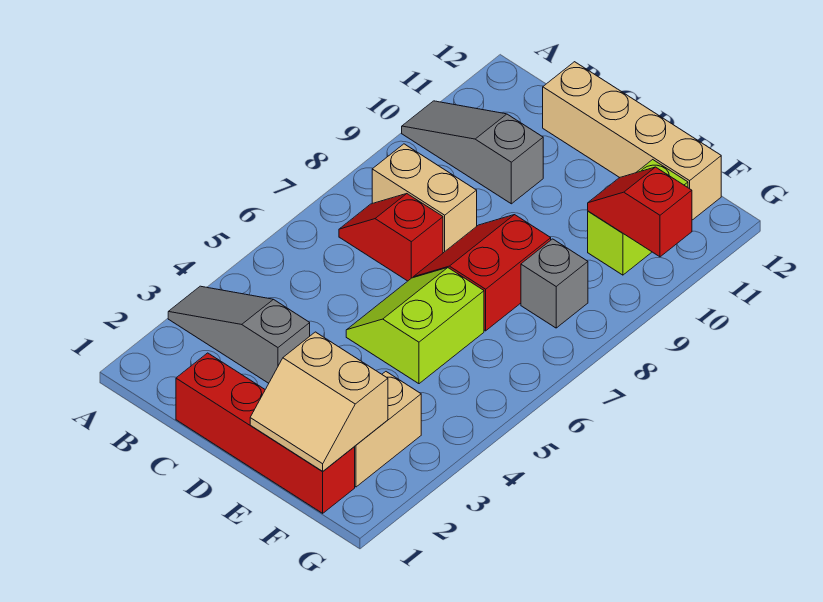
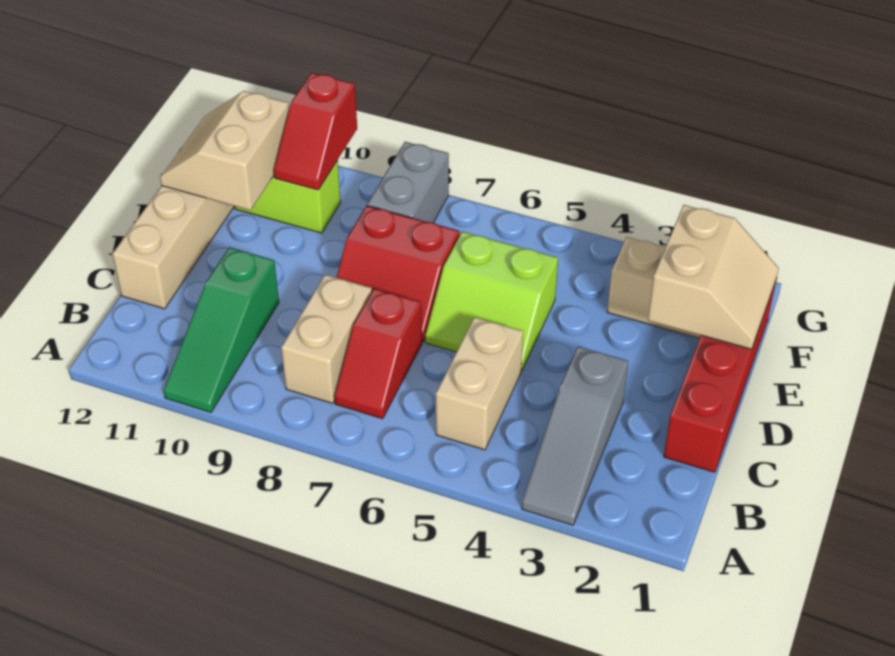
grey 1x3 slope [402,101,543,204] -> green 1x3 slope [164,247,279,412]
none -> tan 1x2 brick [436,317,523,450]
none -> tan 2x2 slope [160,91,289,210]
grey 1x1 brick [521,239,588,328] -> grey 1x2 brick [367,142,449,223]

